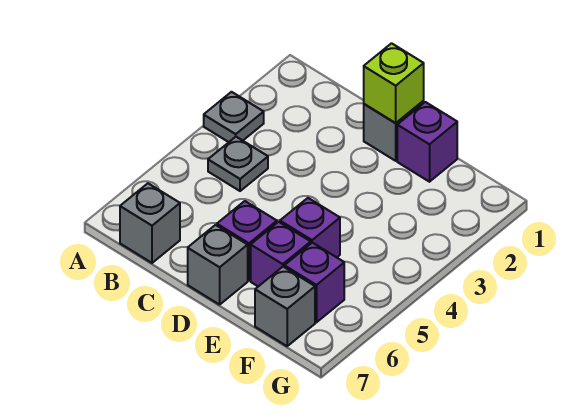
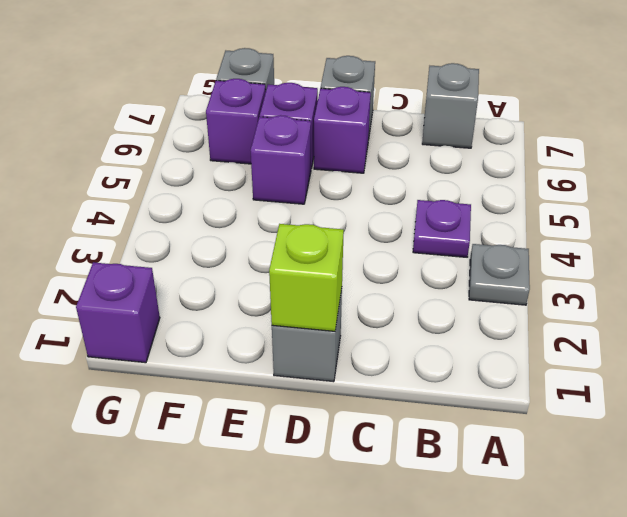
grey 1x1 plate [208,137,268,191] -> purple 1x1 plate [413,200,471,257]
purple 1x1 brick [397,102,457,182] -> purple 1x1 brick moved to [76,262,160,363]

